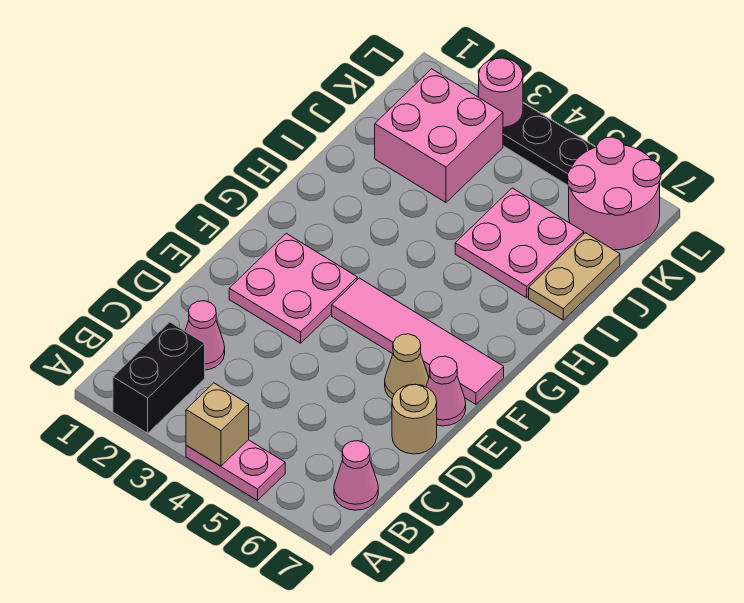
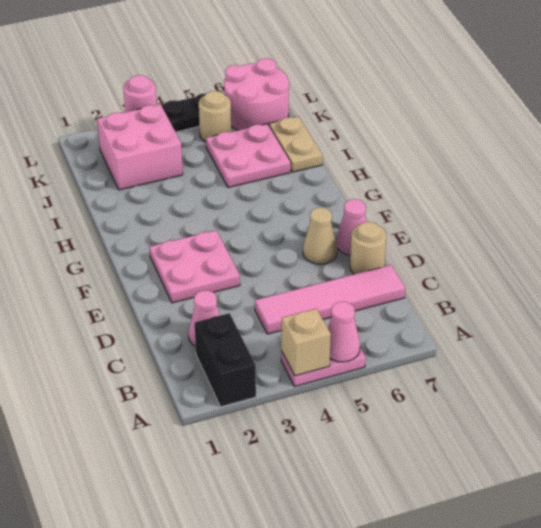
pink 1x1 cone [334,441,378,510] -> pink 1x1 cone moved to [328,302,360,362]
pink 1x4 tile [332,278,504,404] -> pink 1x4 tile moved to [255,265,405,334]
none -> tan 1x1 round brick [199,91,231,142]

